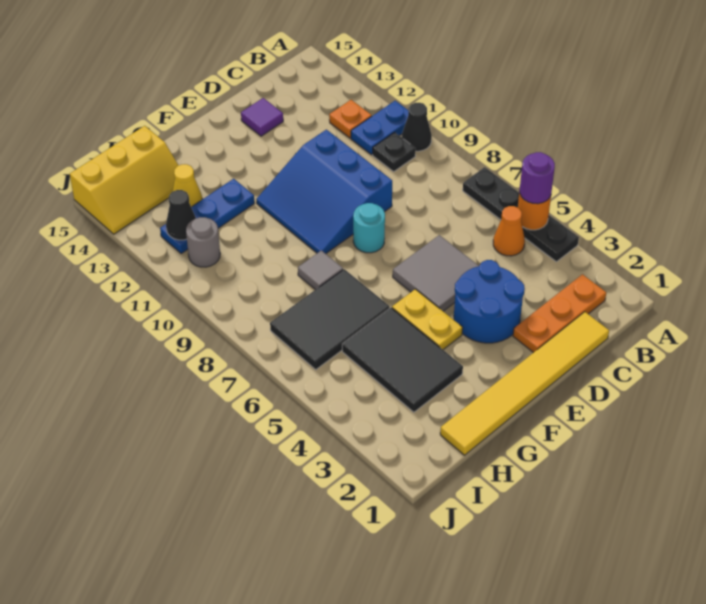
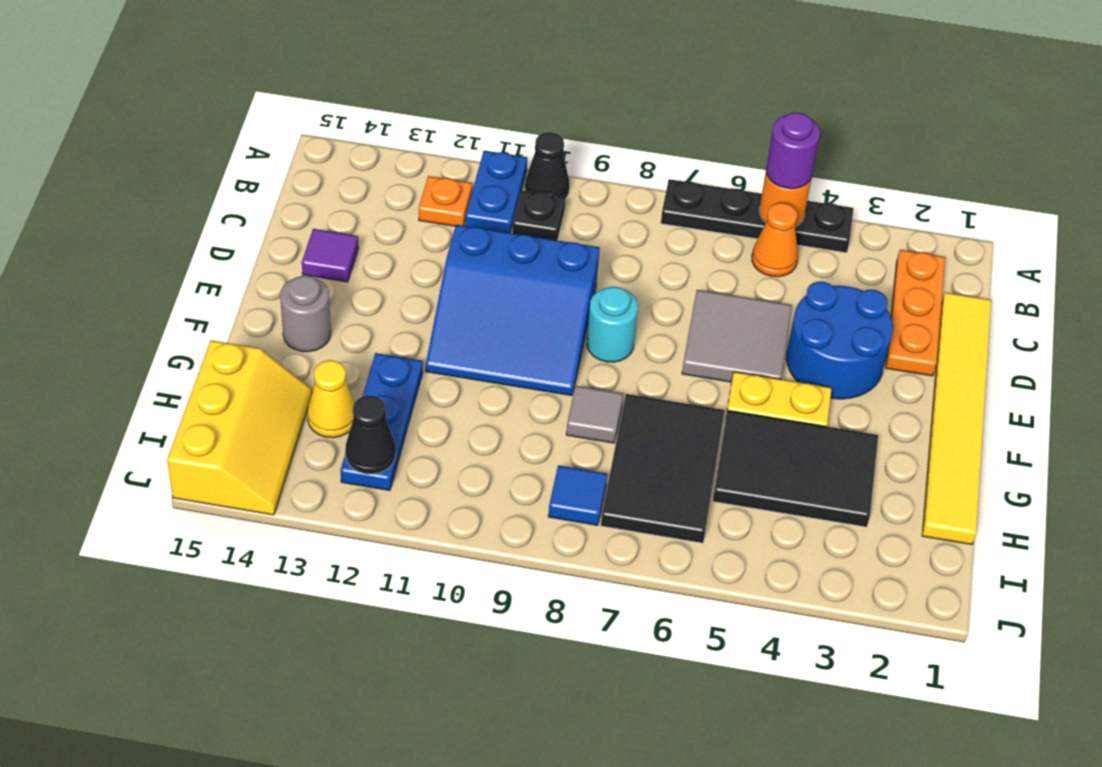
none -> blue 1x1 tile [548,465,607,525]
grey 1x1 round brick [186,217,220,267] -> grey 1x1 round brick moved to [280,276,331,352]

